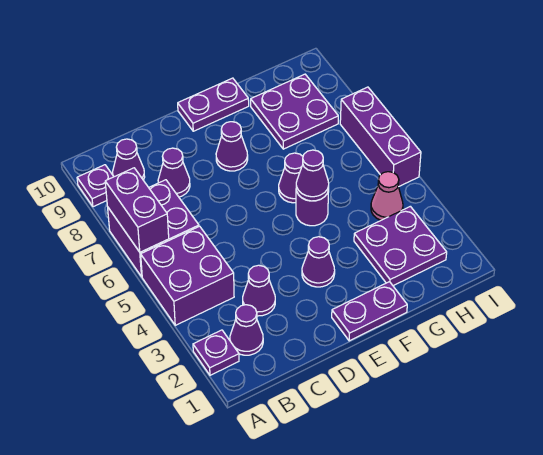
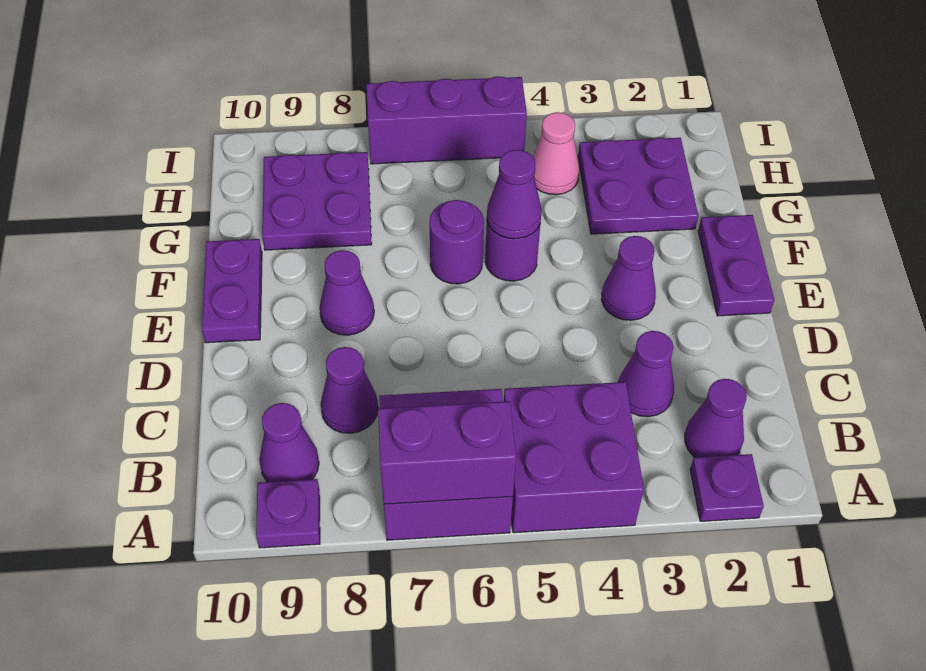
purple 1x1 cone [279,153,303,203] -> purple 1x1 round brick [430,200,484,284]

